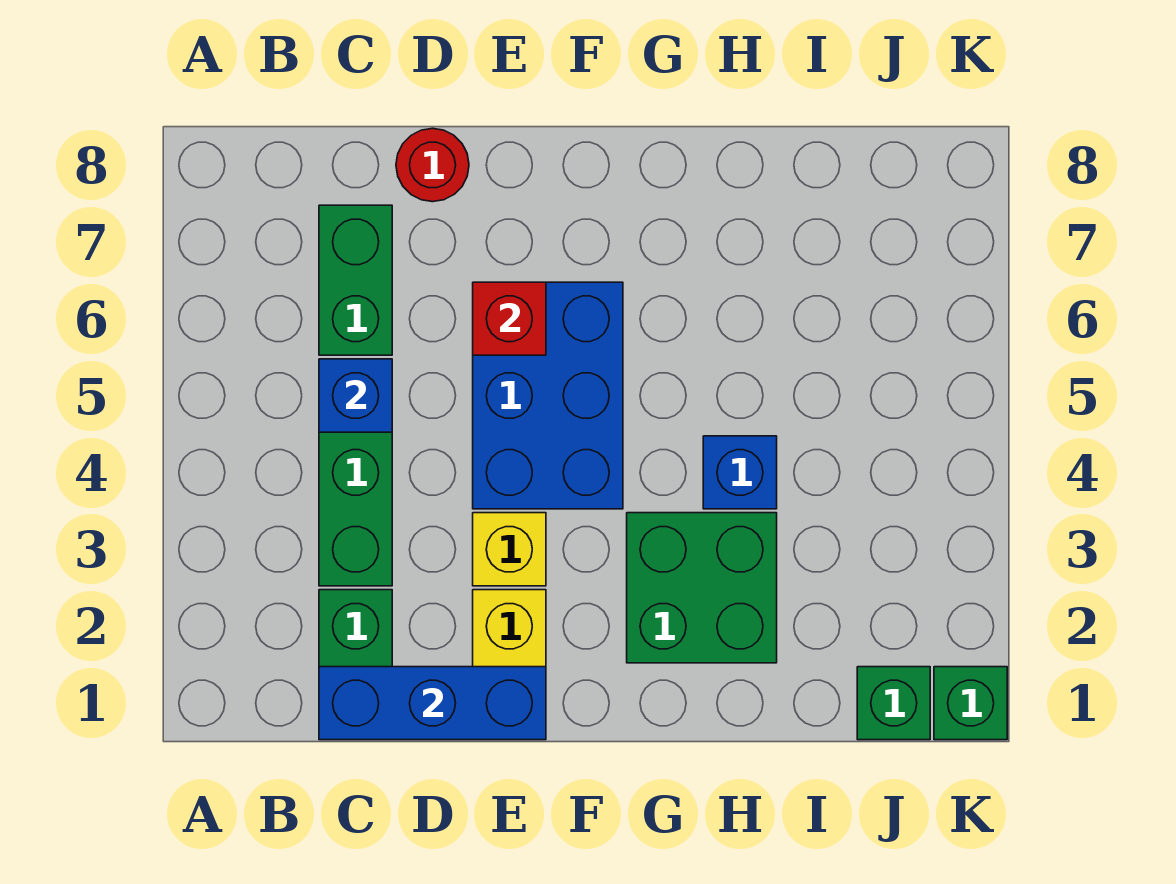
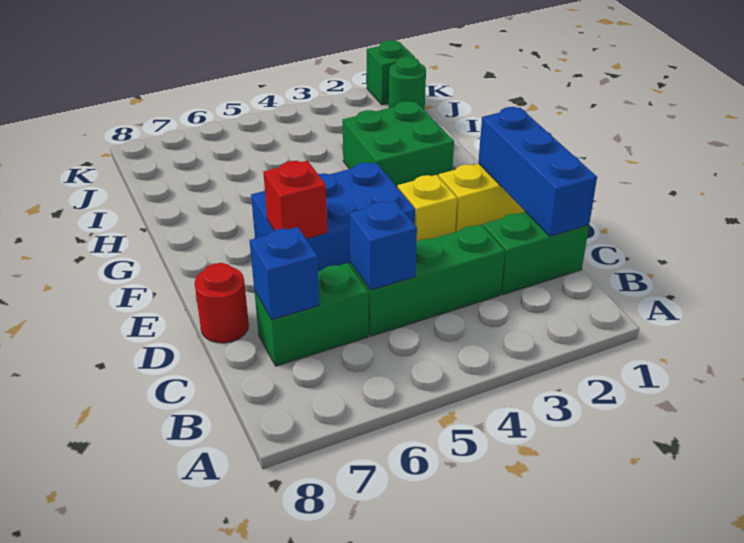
blue 1x1 brick [703,436,777,509] -> blue 1x1 brick moved to [250,227,320,320]
green 1x1 brick [857,667,930,740] -> green 1x1 round brick [389,57,426,110]

